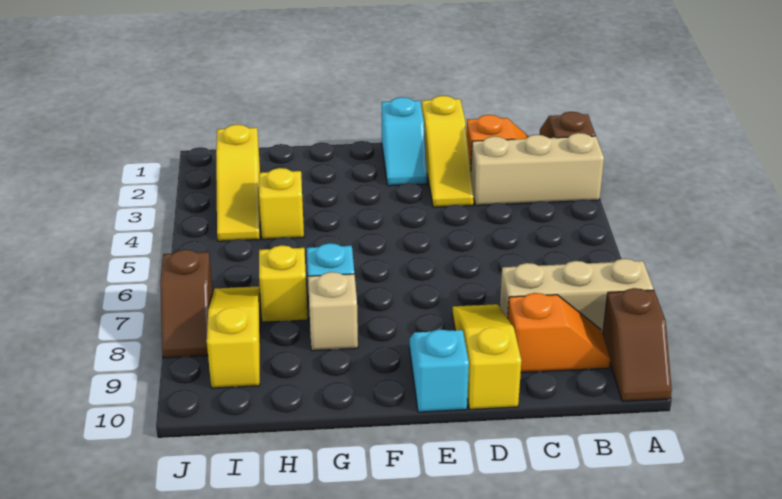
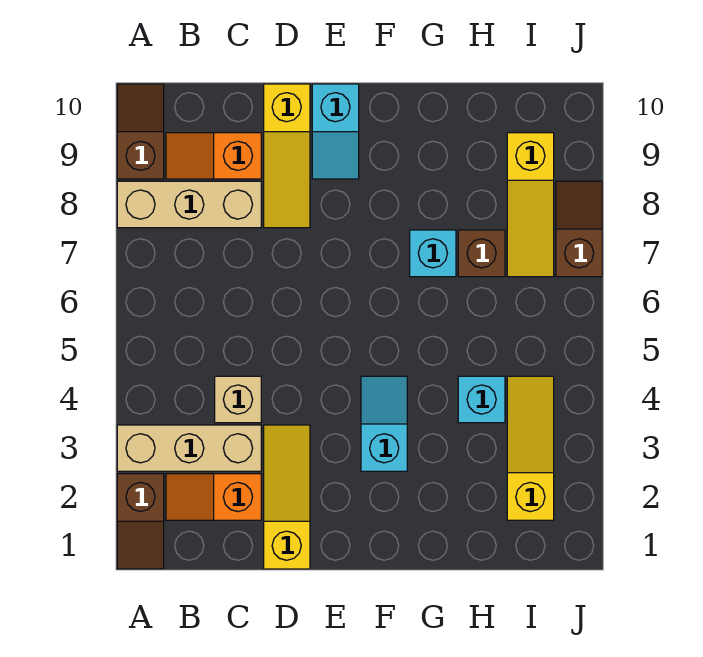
cyan 1x2 slope [382,97,427,186] -> cyan 1x2 slope moved to [361,376,407,471]
tan 1x1 brick [308,272,358,351] -> tan 1x1 brick moved to [215,376,261,423]
yellow 1x1 brick [259,168,304,239] -> cyan 1x1 brick [458,376,505,423]
yellow 1x1 brick [259,245,308,322] -> brown 1x1 brick [458,230,505,277]

